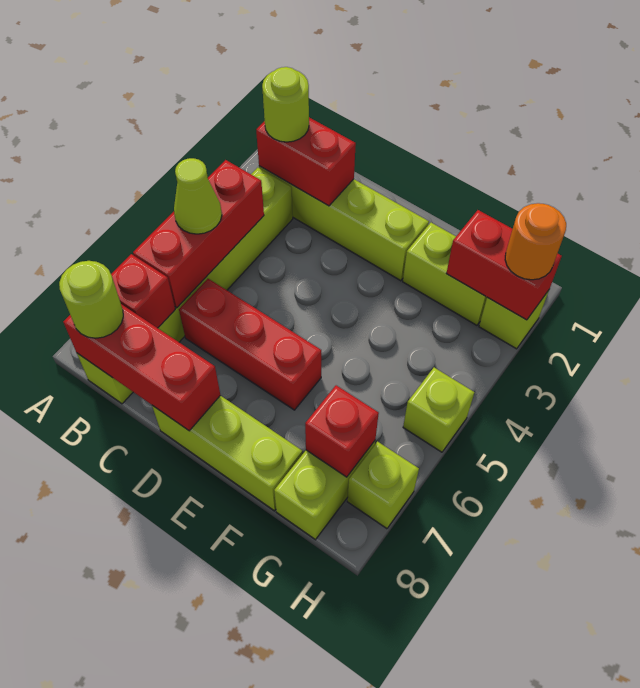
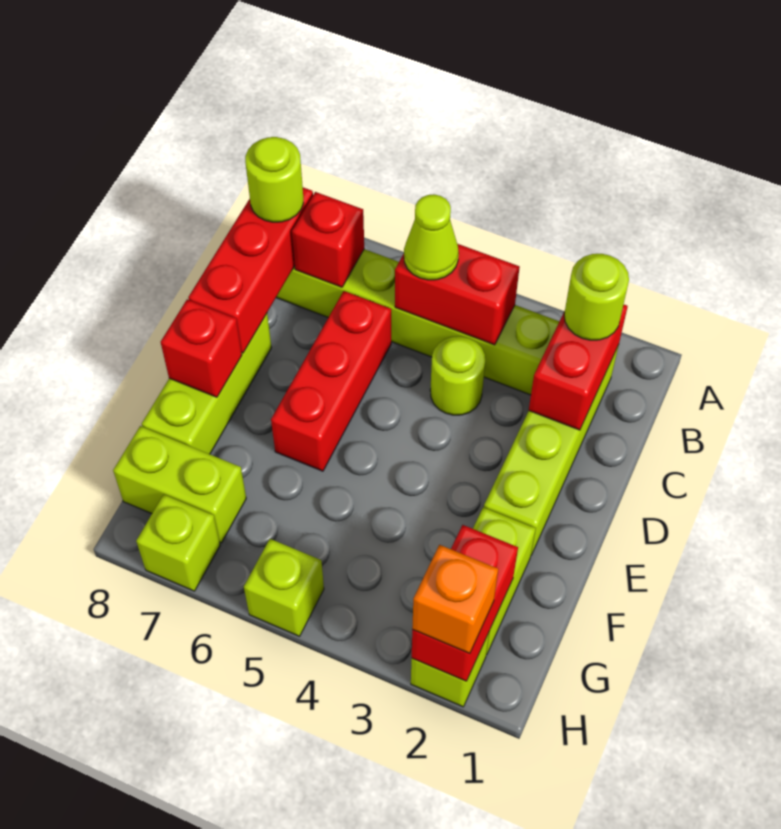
red 1x3 brick [133,160,264,308] -> red 1x2 brick [395,244,520,345]
none -> lime 1x1 round brick [430,336,485,415]
red 1x1 brick [305,385,379,477] -> red 1x1 brick moved to [161,299,242,397]
orange 1x1 round brick [505,203,566,280] -> orange 1x1 brick [412,545,498,654]

